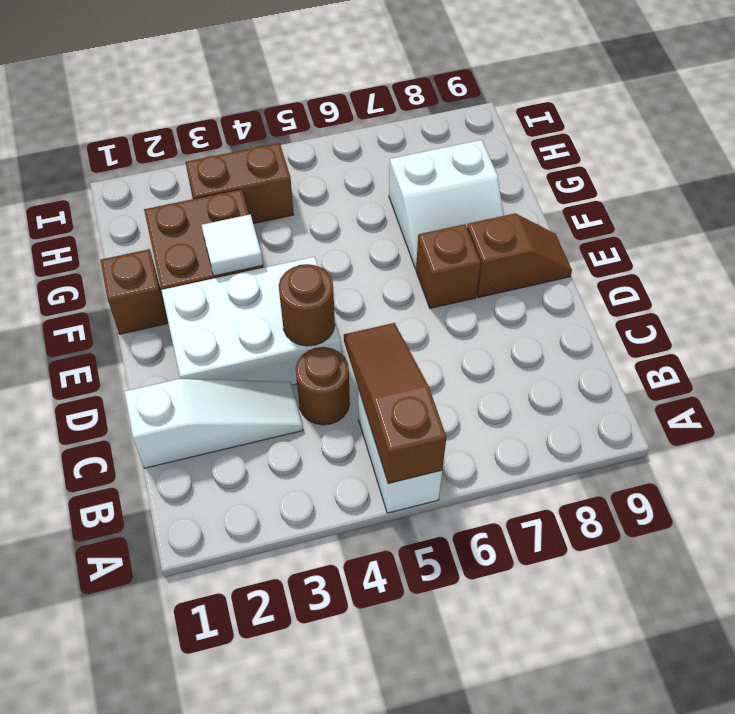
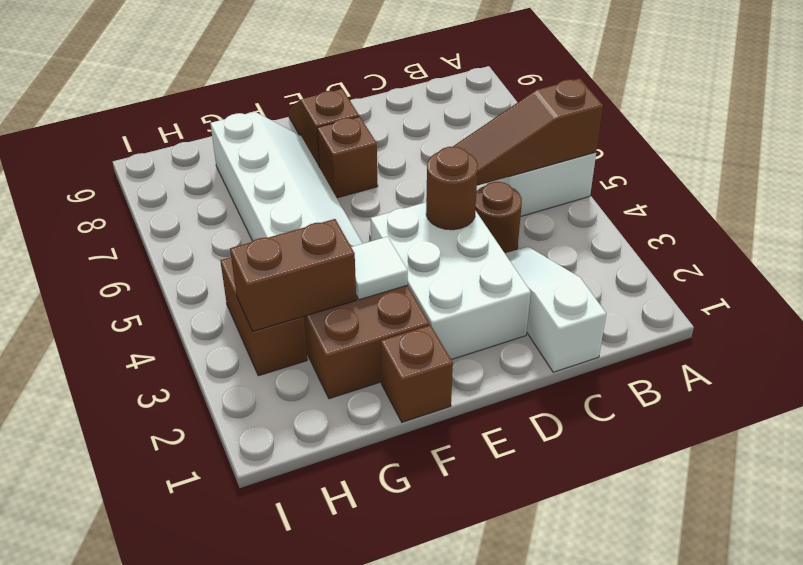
white 2x2 slope [389,140,504,269] -> white 2x4 slope [210,112,363,247]
none -> brown 1x2 brick [230,219,356,331]

